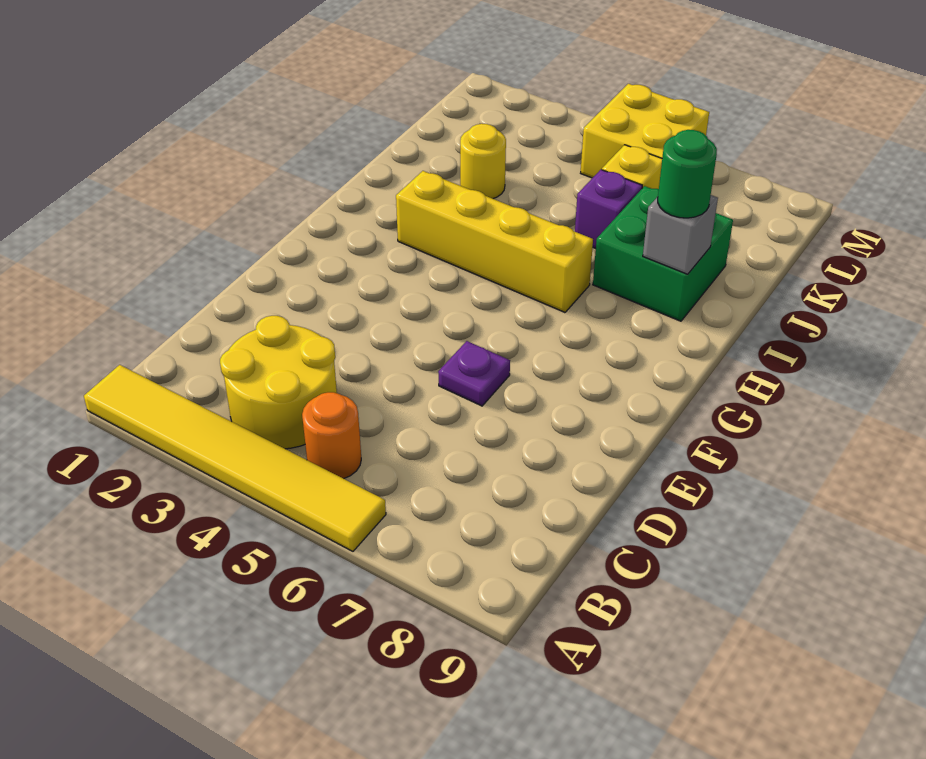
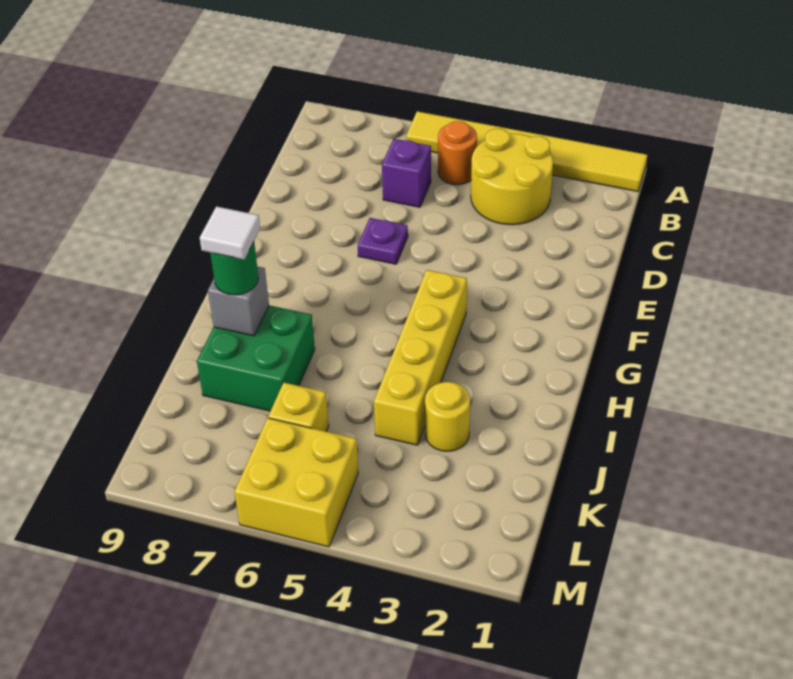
yellow 1x4 brick [396,171,593,312] -> yellow 1x4 brick turned to [374,270,467,445]
none -> white 1x1 tile [200,206,260,260]
purple 1x1 brick [575,170,642,249] -> purple 1x1 brick moved to [382,139,431,207]

